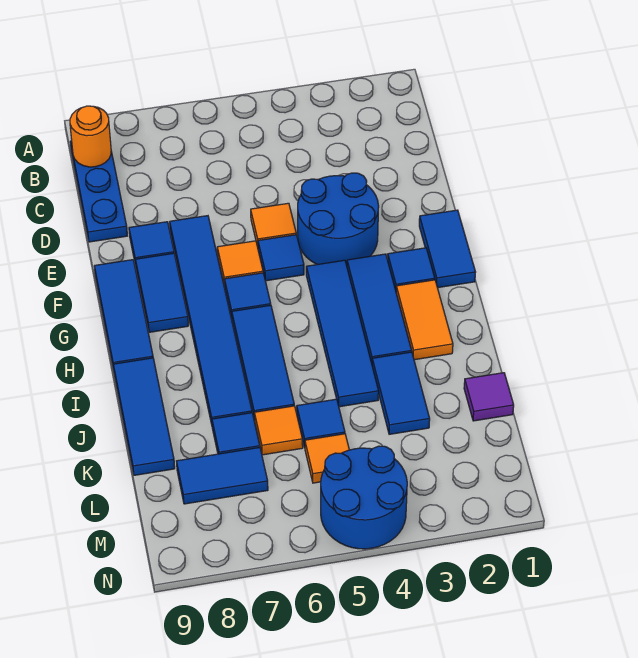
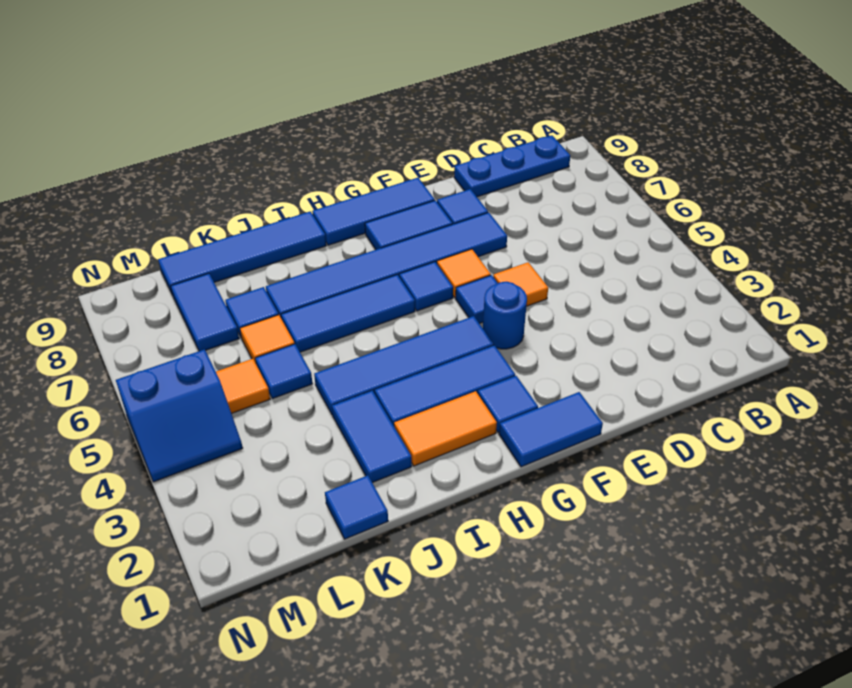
orange 1x1 round brick [70,106,111,167] -> none
blue 2x2 round brick [298,173,379,265] -> blue 1x1 round brick [483,282,527,349]
blue 1x3 tile [113,358,175,475] -> blue 1x4 tile [158,211,326,295]
blue 1x2 tile [372,352,430,434] -> blue 1x2 tile turned to [332,391,412,483]
purple 1x1 tile [464,373,514,421] -> blue 1x1 tile [325,475,388,539]
blue 2x2 round brick [321,446,407,549] -> blue 2x2 slope [116,349,243,482]

